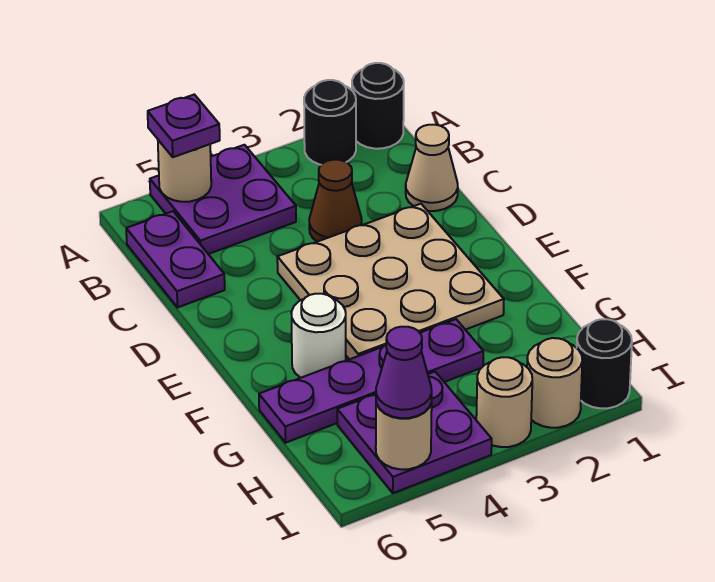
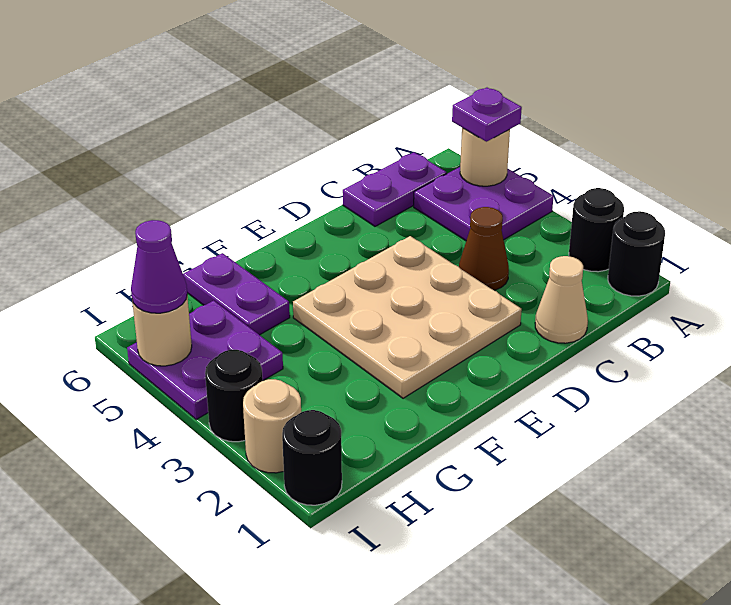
white 1x1 round brick [291,294,346,378] -> none
purple 1x4 plate [259,319,483,443] -> purple 1x2 plate [183,253,290,335]
tan 1x1 round brick [476,357,532,447] -> black 1x1 round brick [205,350,263,442]

